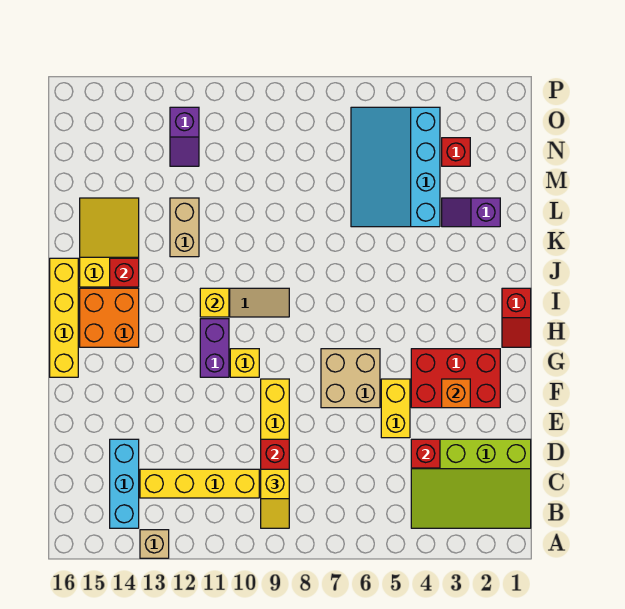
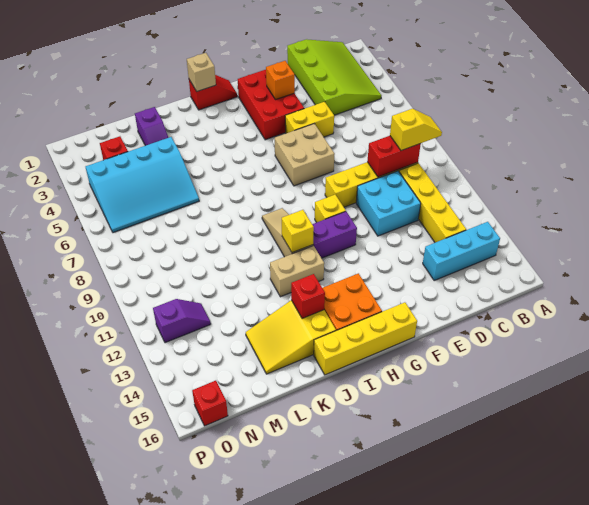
tan 1x1 brick [140,530,169,558] -> tan 1x1 brick moved to [187,53,216,91]
red 1x1 brick [411,439,440,468] -> red 1x1 brick moved to [192,381,228,426]
none -> cyan 2x2 brick [356,171,421,236]
tan 1x2 brick [170,198,199,257] -> tan 1x2 brick moved to [270,246,324,297]

